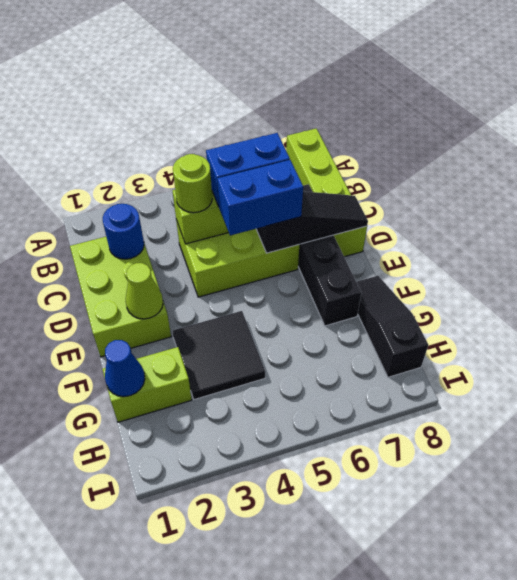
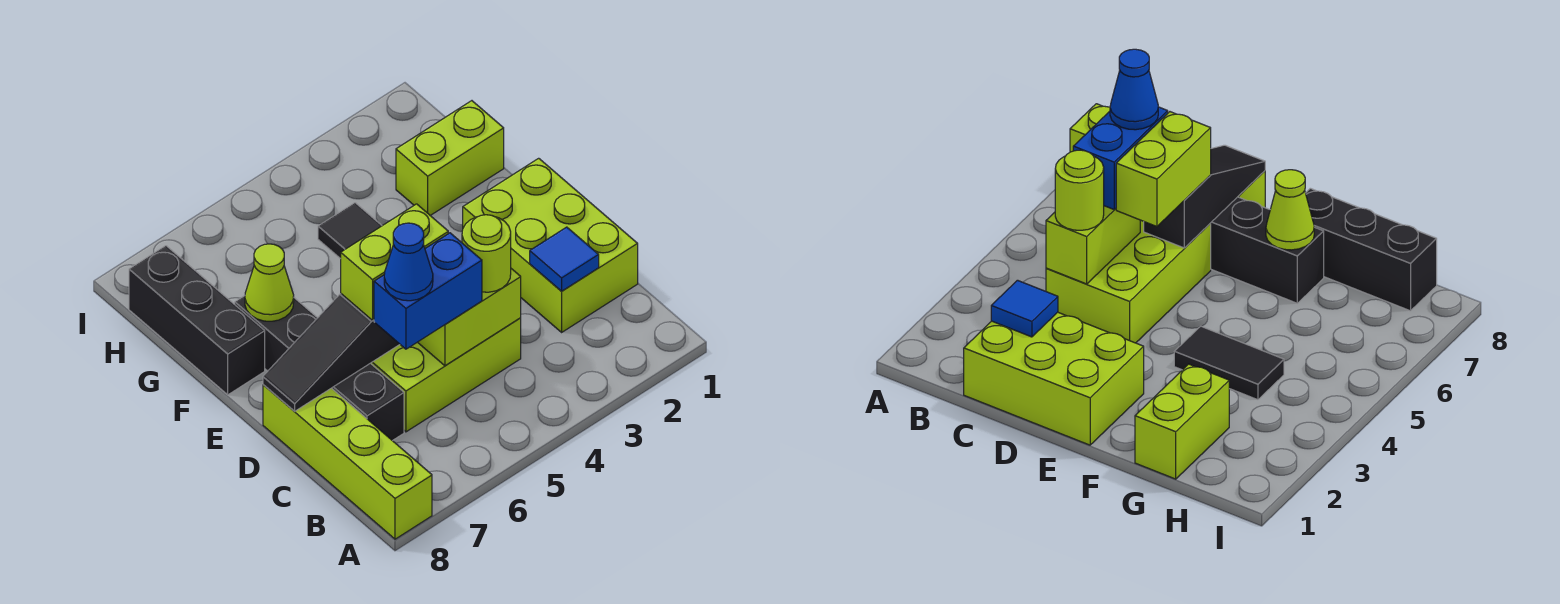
blue 1x1 round brick [103,204,144,259] -> blue 1x1 tile [530,227,599,291]
blue 1x2 brick [217,160,303,235] -> lime 1x2 brick [341,204,448,320]
lime 1x1 cone [126,263,163,319] -> lime 1x1 cone moved to [245,244,294,321]
black 2x2 tile [173,311,265,400] -> black 1x2 tile [318,203,382,259]
black 1x3 slope [357,276,428,377] -> black 1x3 brick [129,246,265,395]
blue 1x1 cone [105,340,145,397] -> blue 1x1 cone moved to [384,223,433,301]

